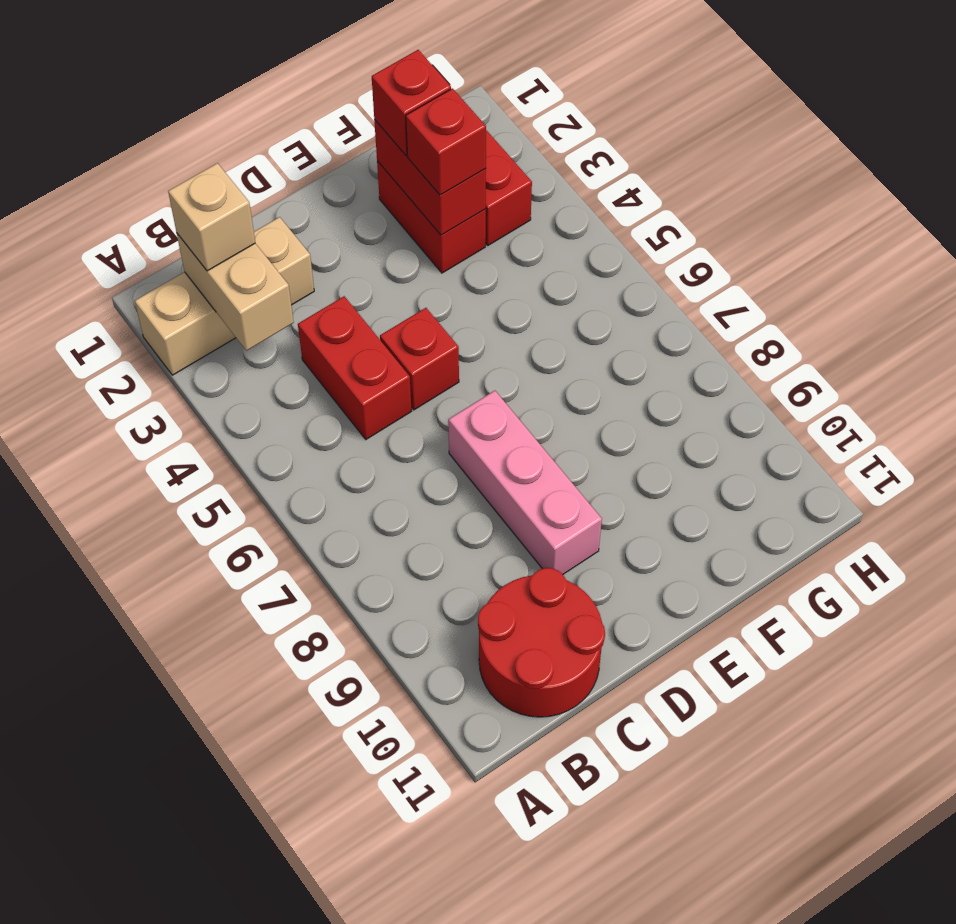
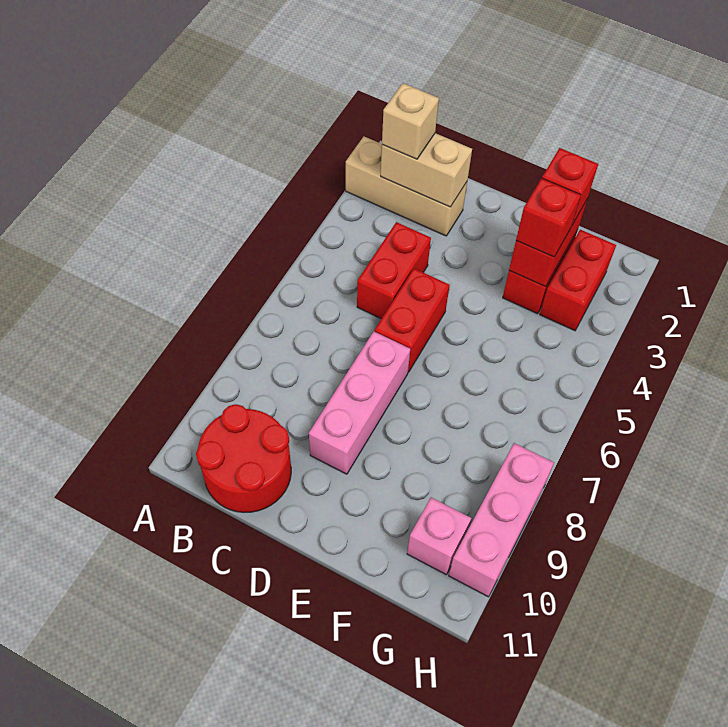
tan 1x2 brick [177,234,294,351] -> tan 1x2 brick turned to [381,133,472,207]
red 1x1 brick [380,308,459,410] -> red 1x2 brick [374,269,450,372]
none -> pink 1x1 brick [407,498,471,575]
none -> pink 1x3 brick [449,443,554,597]

